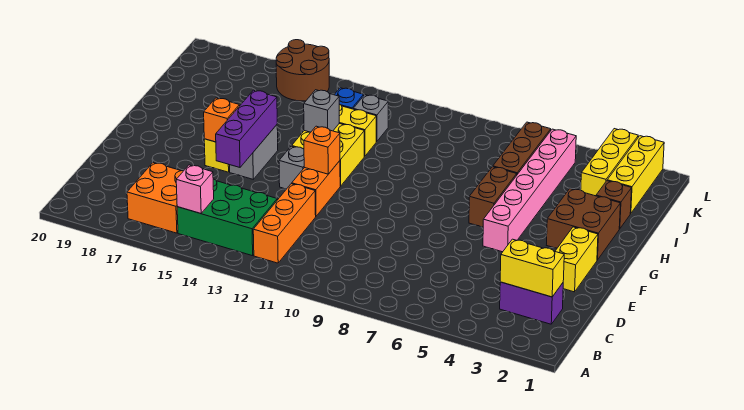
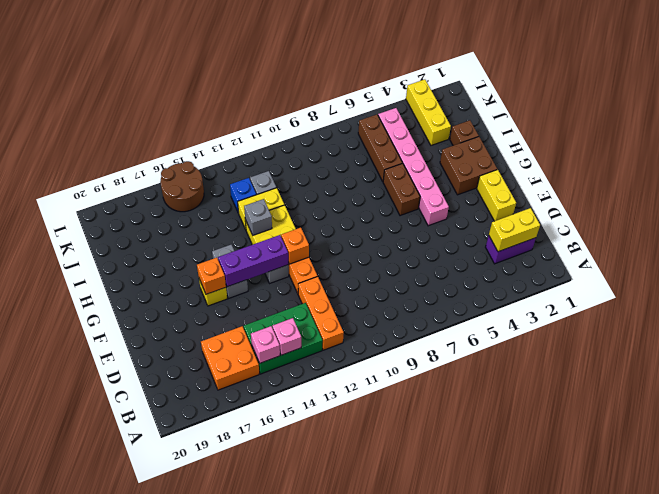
none -> pink 1x1 brick [272,318,301,355]
purple 1x3 brick [216,90,277,167] -> purple 1x3 brick turned to [218,235,288,287]
yellow 1x3 brick [607,136,664,213] -> none

